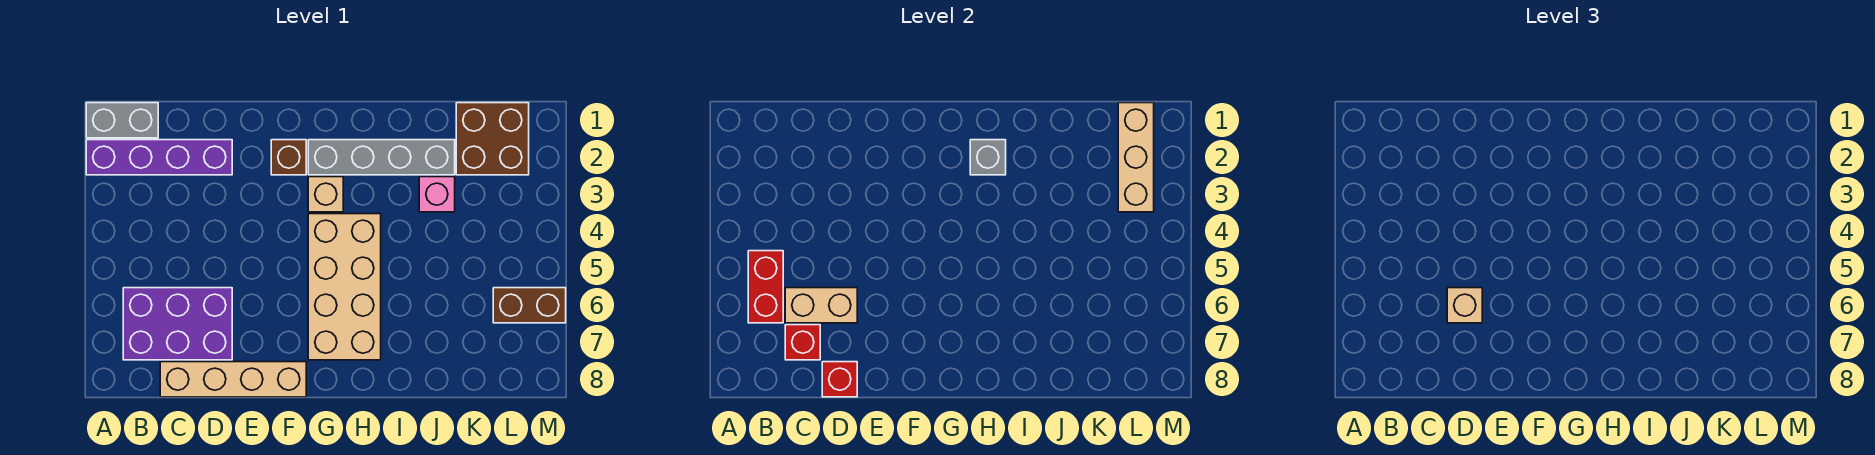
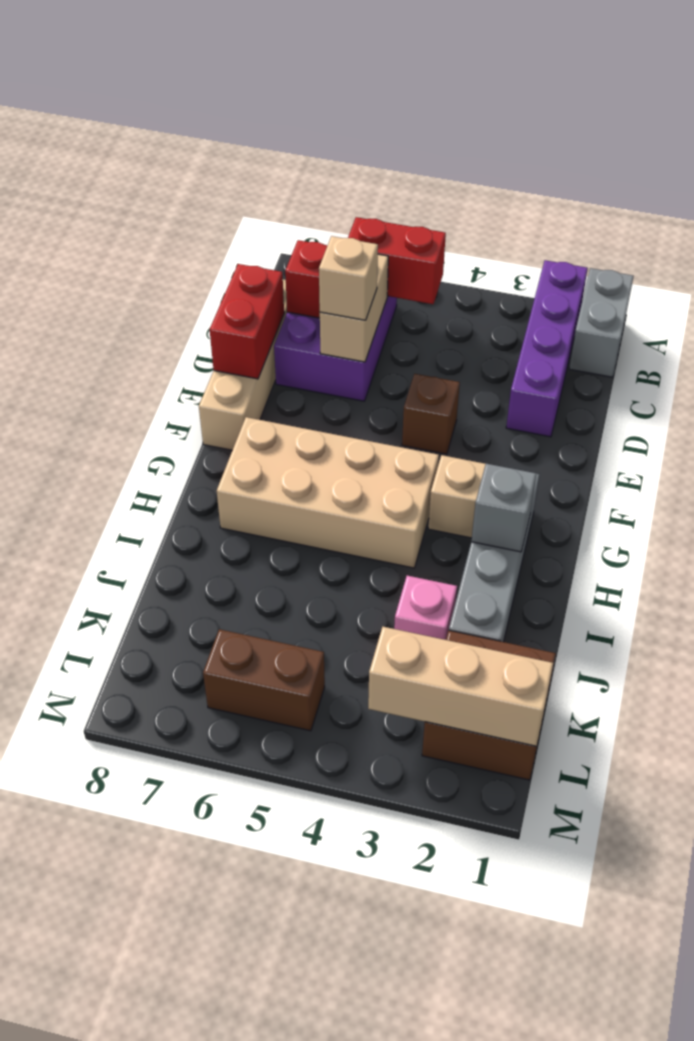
red 1x1 brick [822,362,857,397] -> red 1x2 brick [210,264,284,379]
brown 1x1 brick [271,140,306,175] -> brown 1x1 brick moved to [402,374,460,454]
brown 1x2 brick [493,288,566,323] -> brown 1x2 brick turned to [203,629,325,731]

